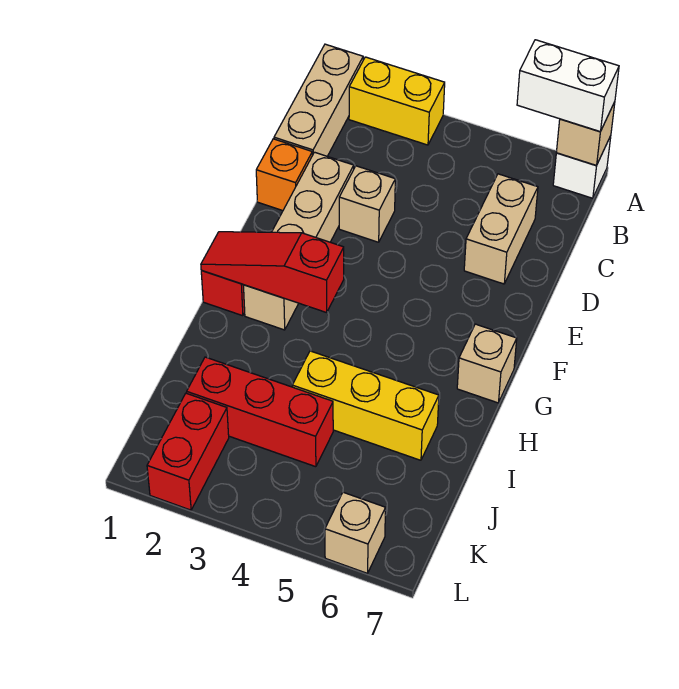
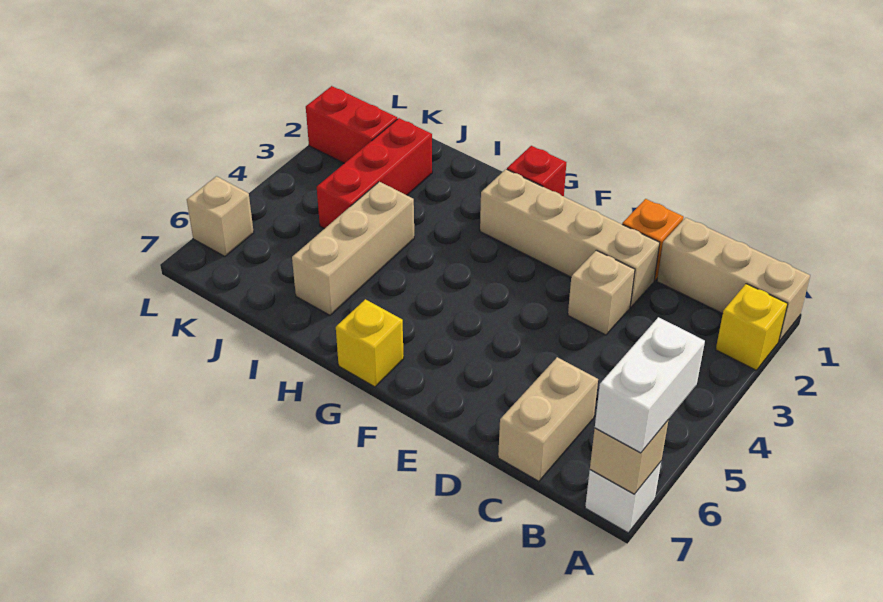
yellow 1x2 brick [349,57,445,145] -> yellow 1x1 brick [716,284,788,370]
tan 1x2 brick [464,174,538,284] -> tan 1x2 brick turned to [498,357,598,481]
red 1x3 slope [201,232,344,313] -> none
tan 1x1 brick [457,324,517,403] -> yellow 1x1 brick [336,299,404,387]
yellow 1x3 brick [292,351,439,460] -> tan 1x3 brick [292,182,414,315]

